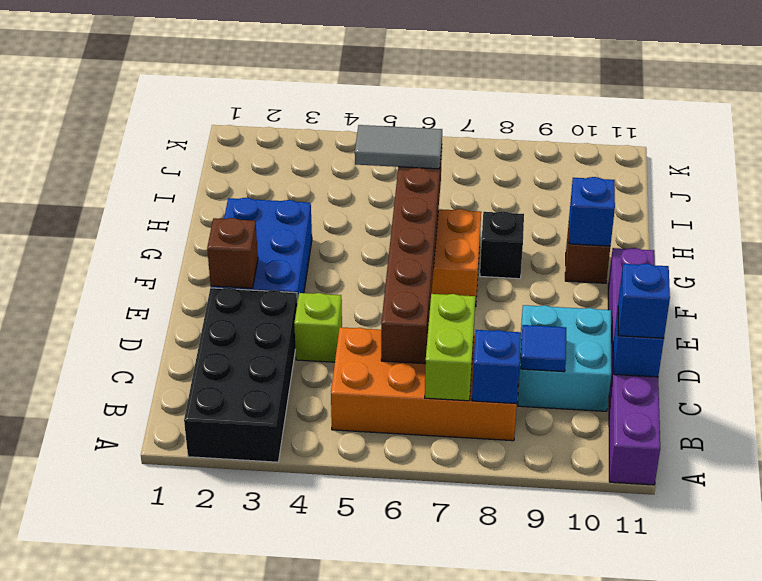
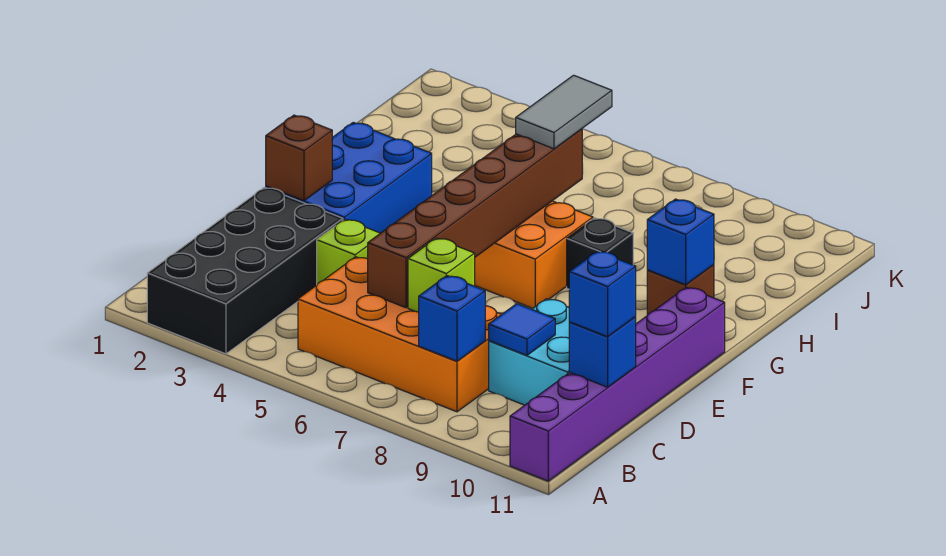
lime 1x2 brick [425,294,475,401] -> lime 1x1 brick [408,238,475,312]
grey 1x2 tile [355,125,442,169] -> grey 1x2 tile turned to [516,75,612,149]

